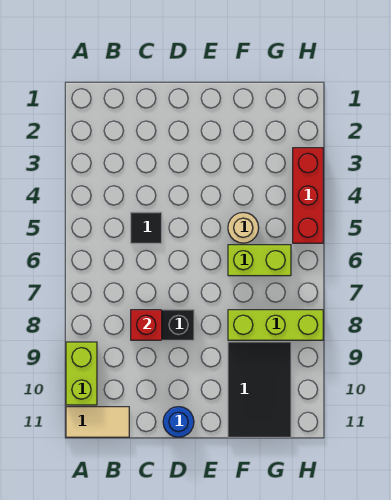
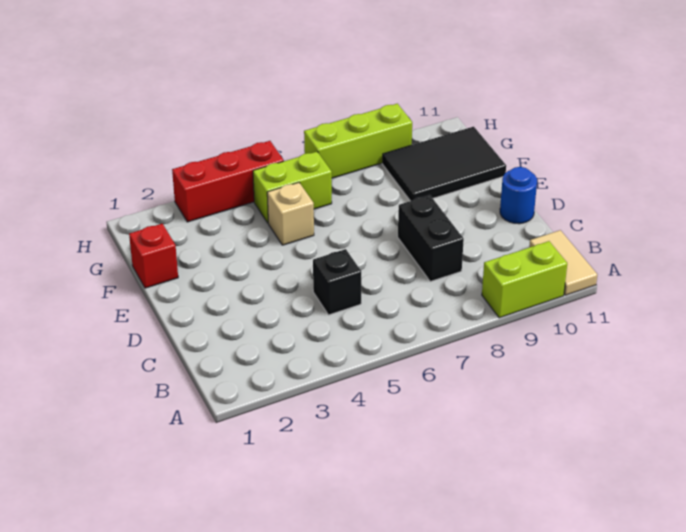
black 1x1 tile [131,212,162,243] -> black 1x1 brick [313,249,361,315]
red 1x1 brick [131,310,162,340] -> red 1x1 brick moved to [129,224,178,288]
tan 1x1 round brick [228,212,259,243] -> tan 1x1 brick [267,182,314,245]
lime 1x2 brick [228,245,291,276] -> lime 1x2 brick turned to [253,152,332,223]
lime 1x3 brick [228,310,323,340] -> lime 1x3 brick turned to [304,104,412,178]

